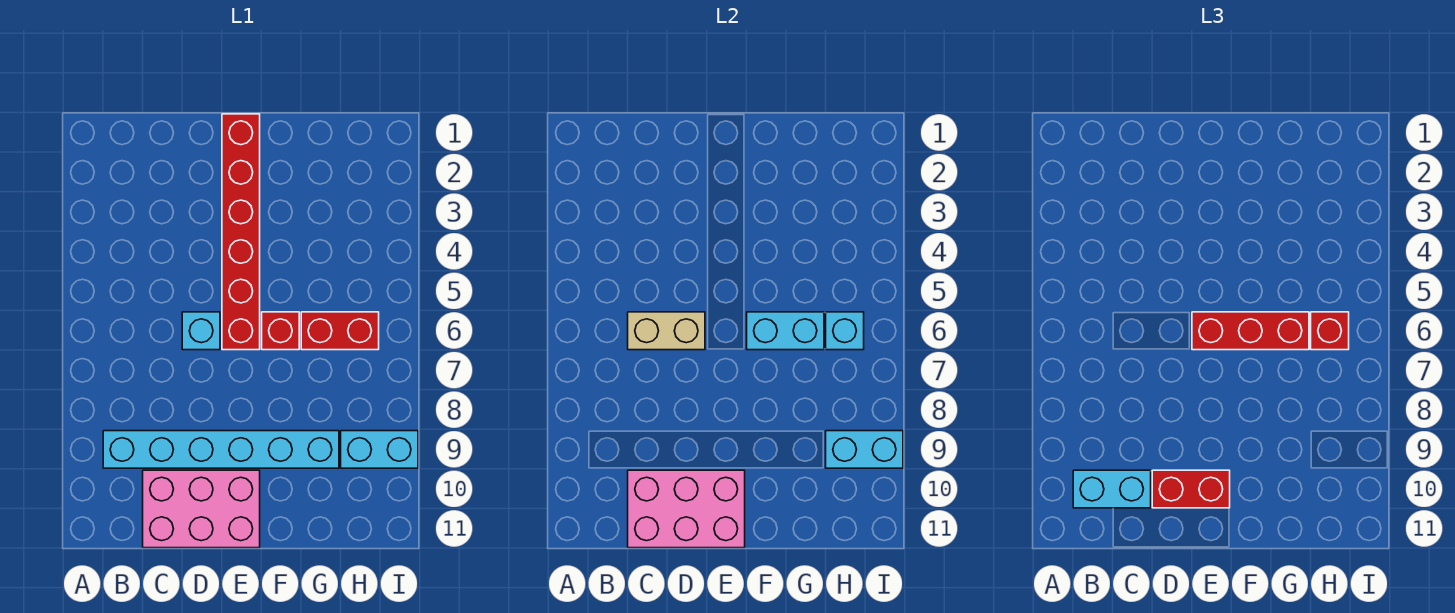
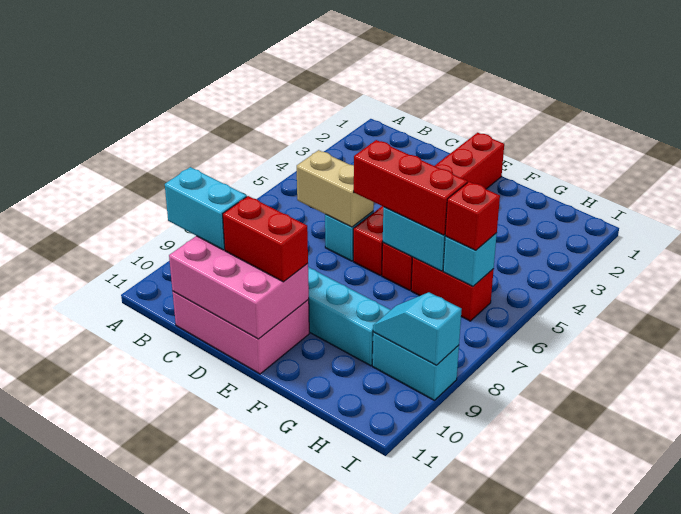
cyan 1x2 brick [826,431,903,468] -> cyan 1x2 slope [373,292,462,365]

